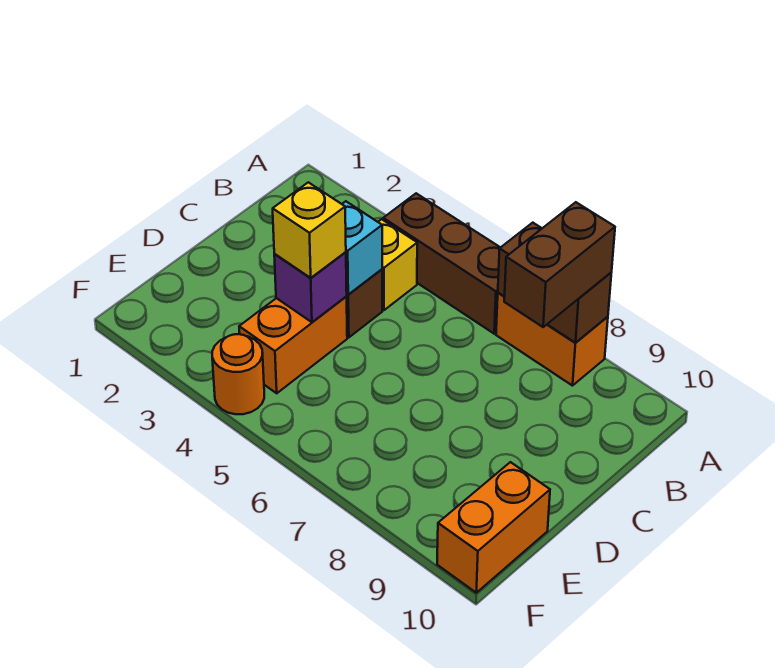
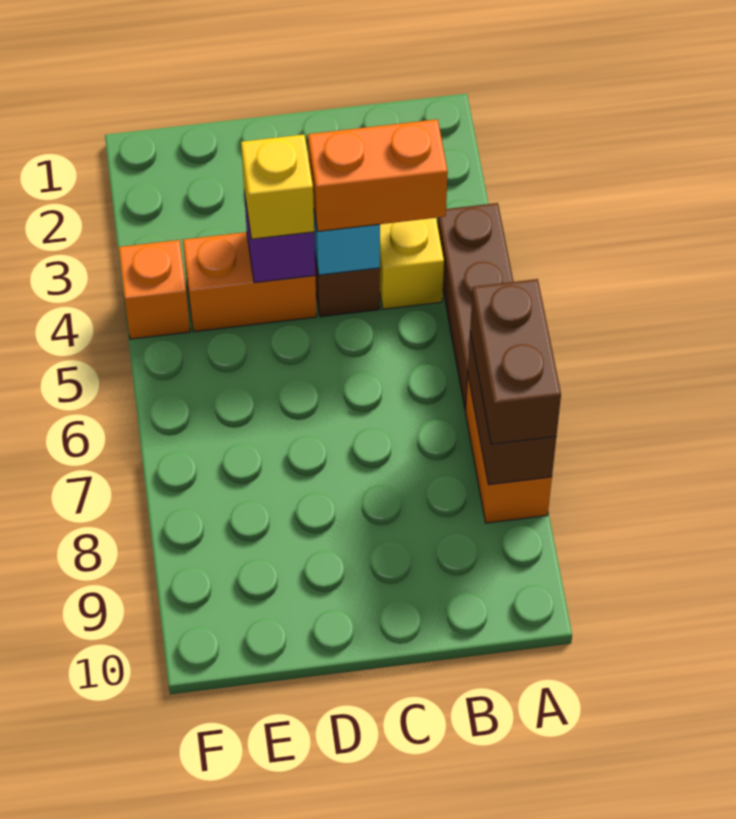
brown 1x2 brick [504,202,615,327] -> brown 1x2 brick turned to [470,279,561,444]
orange 1x2 brick [437,462,550,593] -> orange 1x2 brick moved to [308,119,448,232]
orange 1x1 round brick [212,334,264,414] -> orange 1x1 brick [119,240,190,339]

